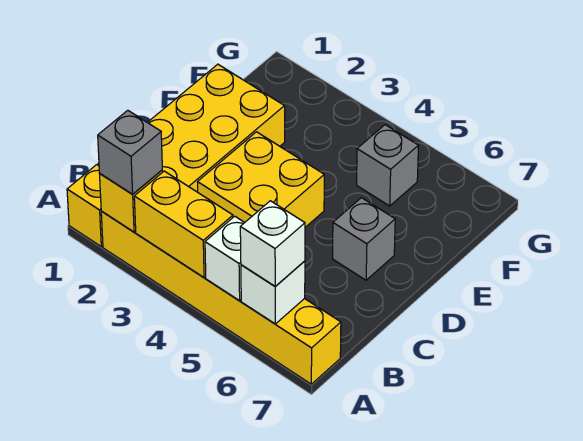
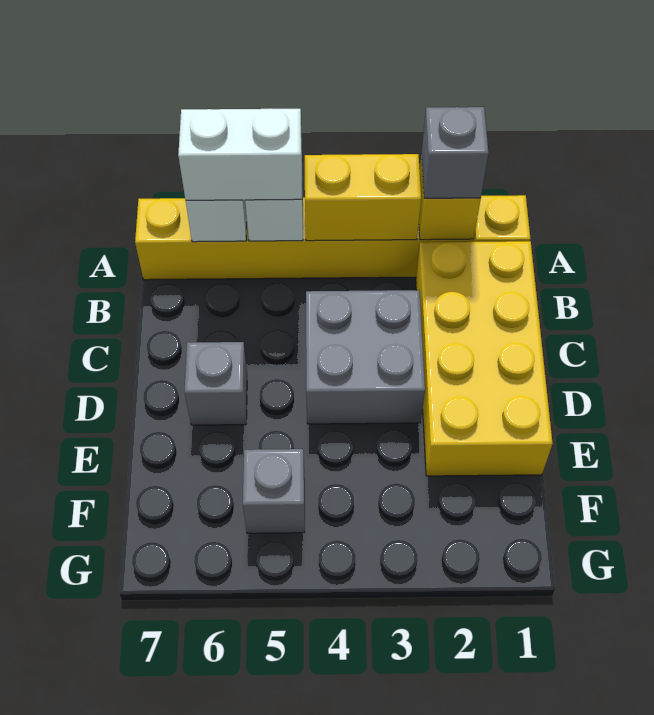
white 1x1 brick [240,201,305,286] -> white 1x2 brick [178,109,302,200]
yellow 2x2 brick [198,132,324,227] -> grey 2x2 brick [306,290,425,424]

